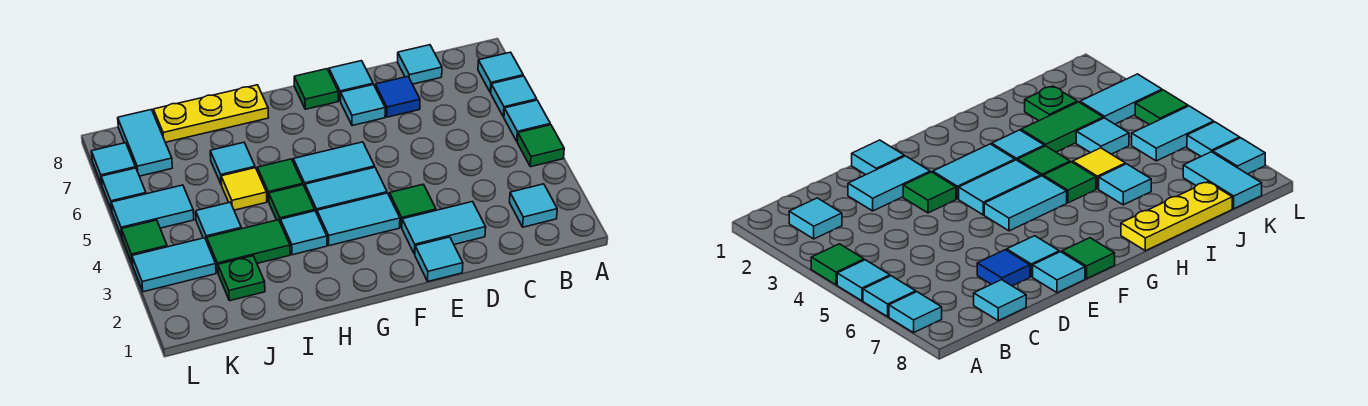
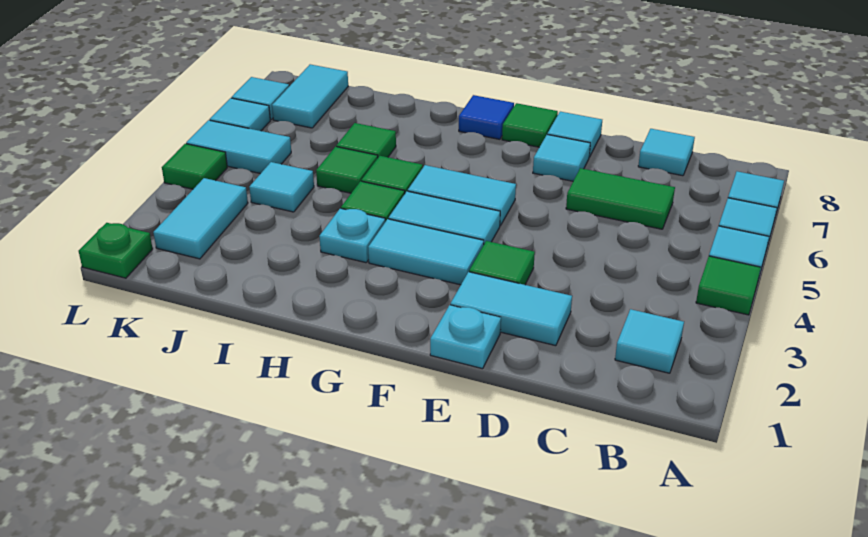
blue 1x1 tile [375,76,420,117] -> blue 1x1 tile moved to [459,95,514,139]
cyan 1x1 tile [415,237,463,281] -> cyan 1x1 plate [430,305,501,369]
cyan 1x1 tile [281,211,327,255] -> cyan 1x1 plate [319,208,385,263]
yellow 1x3 plate [153,85,269,142] -> none
green 1x2 tile [207,220,290,272] -> green 1x2 tile moved to [566,168,675,229]
yellow 1x1 tile [221,168,267,210] -> green 1x1 tile [316,147,378,193]
cyan 1x1 tile [210,142,255,185] -> green 1x1 tile [336,123,396,157]
green 1x1 plate [218,256,265,301] -> green 1x1 plate moved to [79,223,153,278]
cyan 1x2 tile [132,238,216,292] -> cyan 1x2 tile turned to [153,178,248,259]

